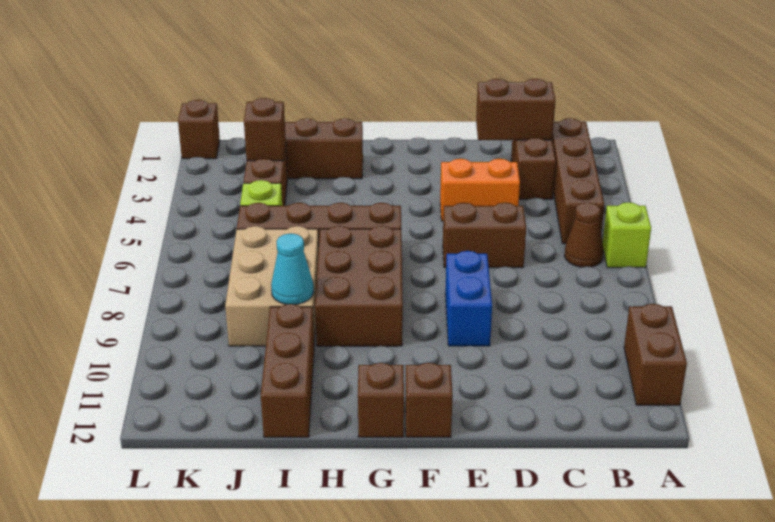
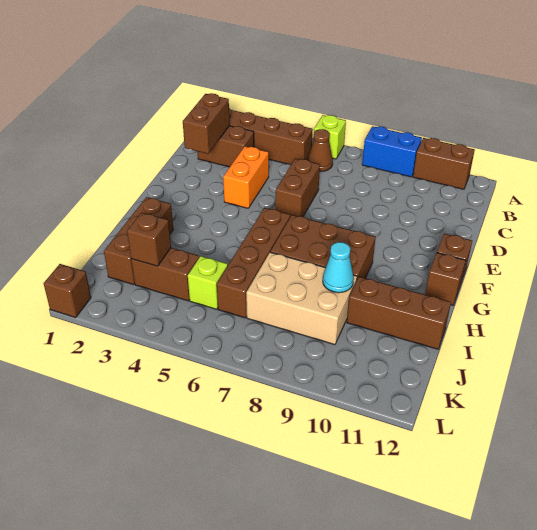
blue 1x2 brick [445,251,492,346] -> blue 1x2 brick moved to [362,126,422,177]

